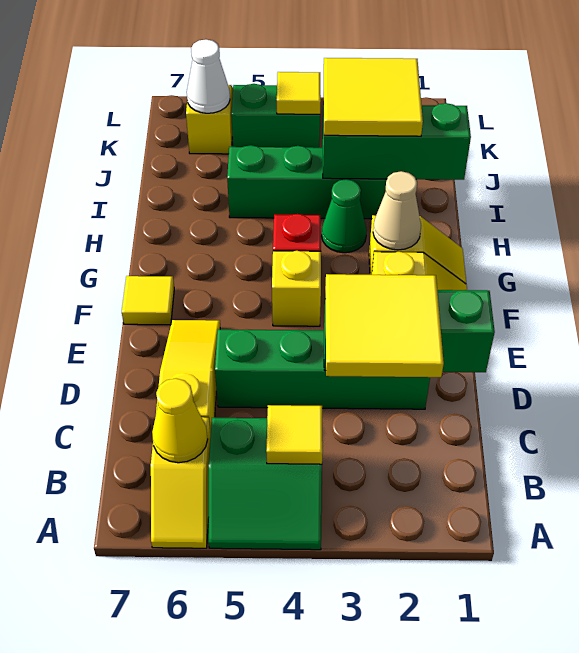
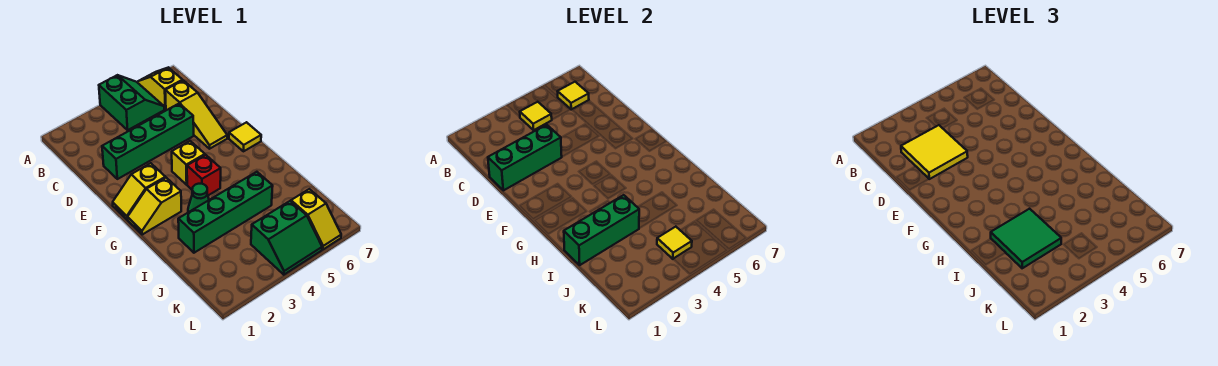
green 2x2 slope [209,418,322,550] -> green 2x2 slope turned to [99,75,164,130]
yellow 1x1 cone [152,378,208,463] -> yellow 1x1 tile [558,82,589,109]
tan 1x1 cone [373,171,421,250] -> none
yellow 2x2 tile [324,58,423,136] -> green 2x2 tile [991,209,1061,268]
white 1x1 cone [187,39,230,113] -> none

